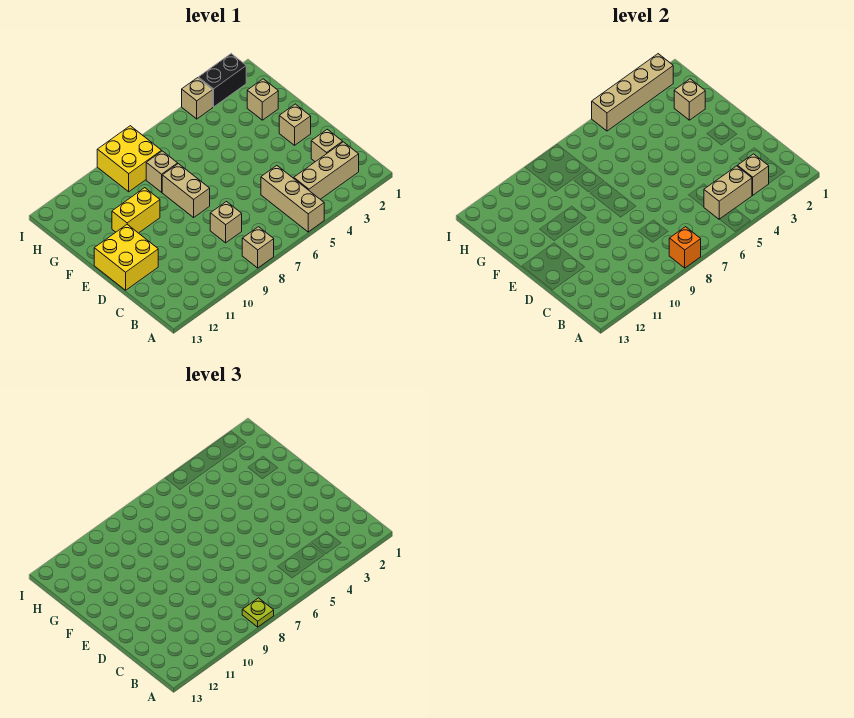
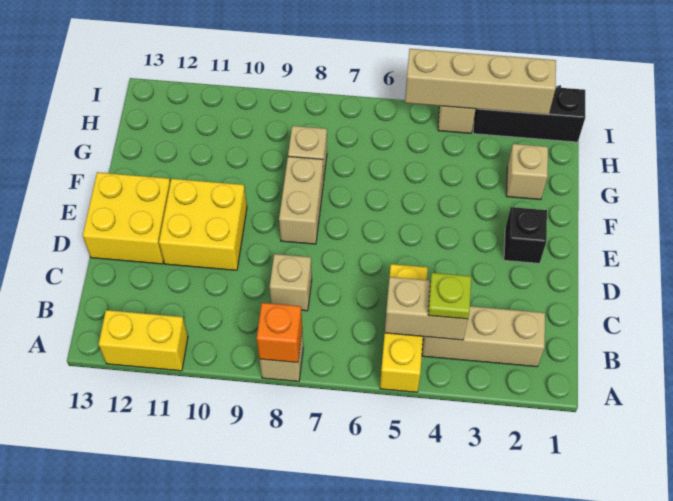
tan 1x3 brick [261,166,324,232] -> yellow 1x3 brick [380,264,428,392]
lime 1x1 plate [242,598,274,627] -> lime 1x1 plate moved to [428,273,471,319]
tan 1x1 brick [738,154,769,195] -> none
tan 1x1 brick [311,129,343,162] -> none
tan 1x1 brick [279,104,311,145] -> black 1x1 brick [504,207,547,263]
yellow 1x2 brick [112,188,160,233] -> yellow 1x2 brick moved to [99,310,188,371]
tan 1x1 brick [674,79,705,120] -> none
yellow 2x2 brick [97,126,161,192] -> yellow 2x2 brick moved to [159,179,247,270]
black 1x2 brick [198,54,246,107] -> black 1x3 brick [473,87,585,142]

